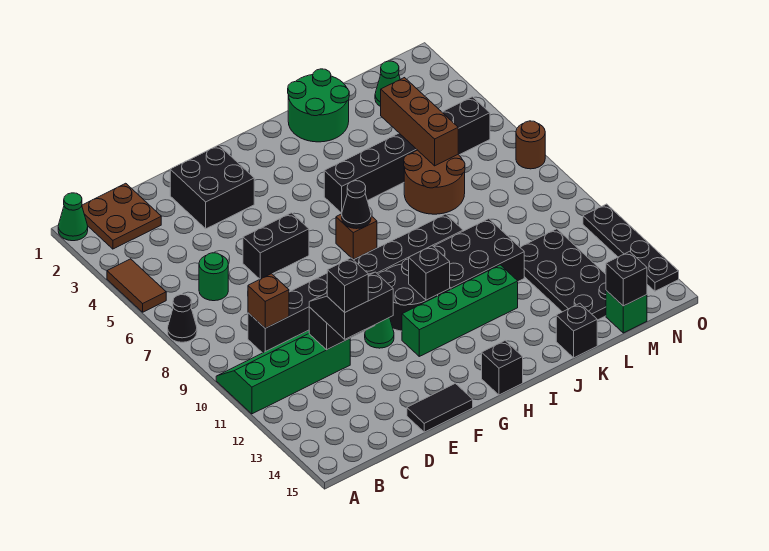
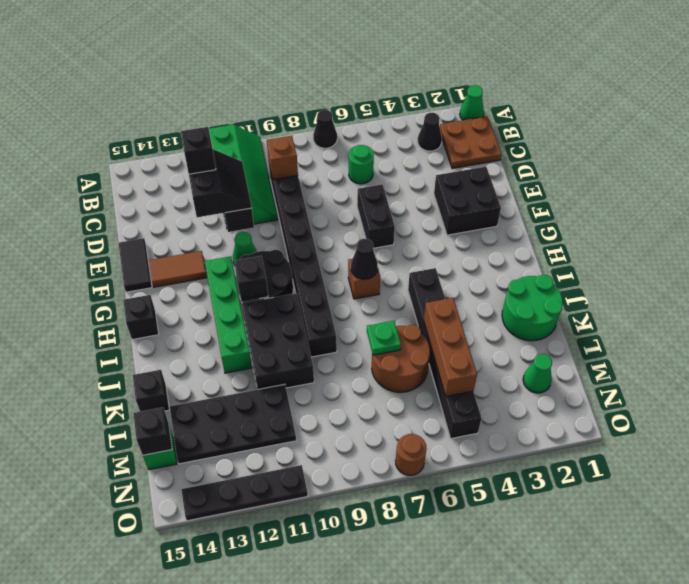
brown 1x2 tile [107,259,166,312] -> brown 1x2 tile moved to [149,251,207,287]
none -> black 1x1 cone [418,113,442,151]
none -> green 1x1 plate [367,321,401,355]
brown 1x3 brick [381,78,458,166] -> brown 1x3 brick turned to [424,298,477,396]

